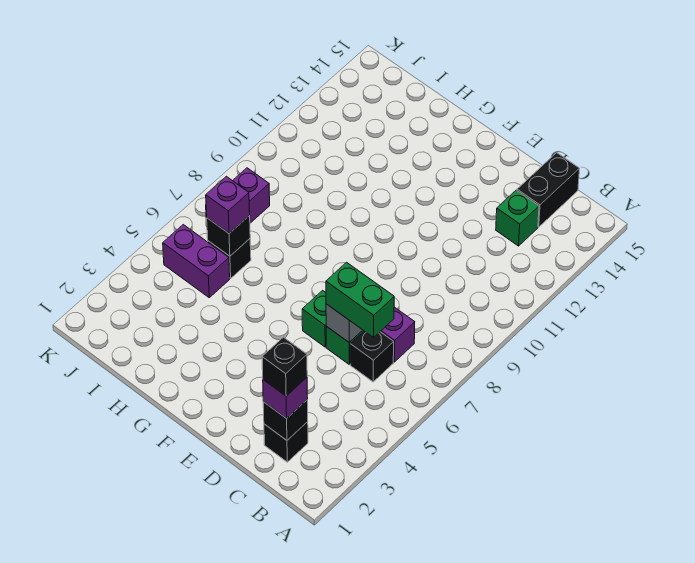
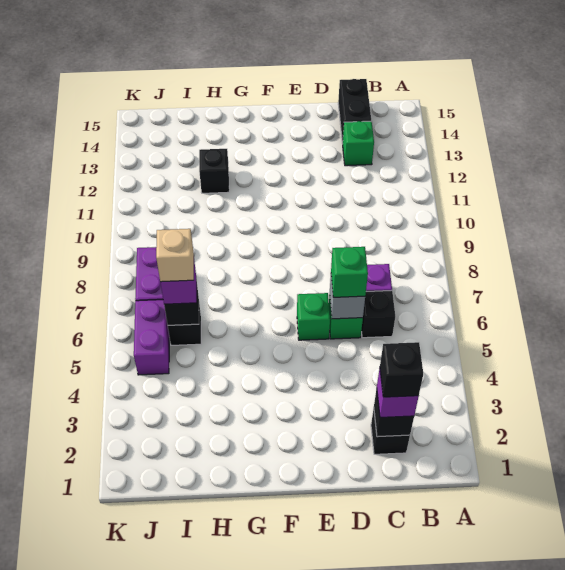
green 1x2 brick [326,262,394,337] -> green 1x1 brick [331,247,368,297]
none -> black 1x1 brick [199,149,229,193]
purple 1x2 brick [163,225,230,298] -> purple 1x2 brick turned to [134,300,169,375]
none -> tan 1x1 brick [156,229,194,282]

